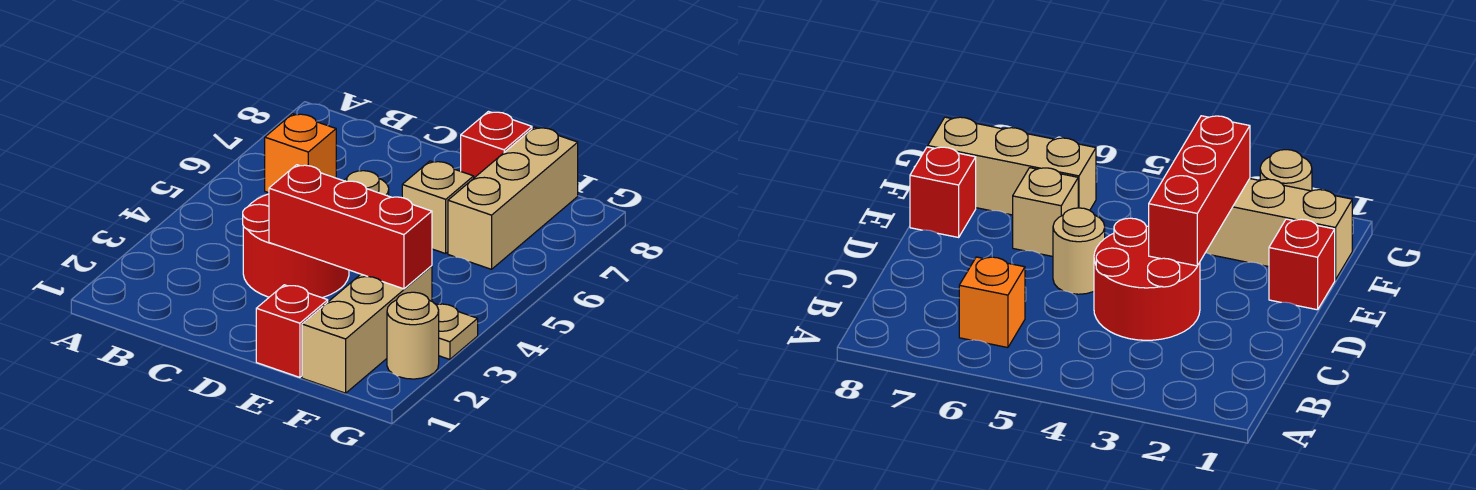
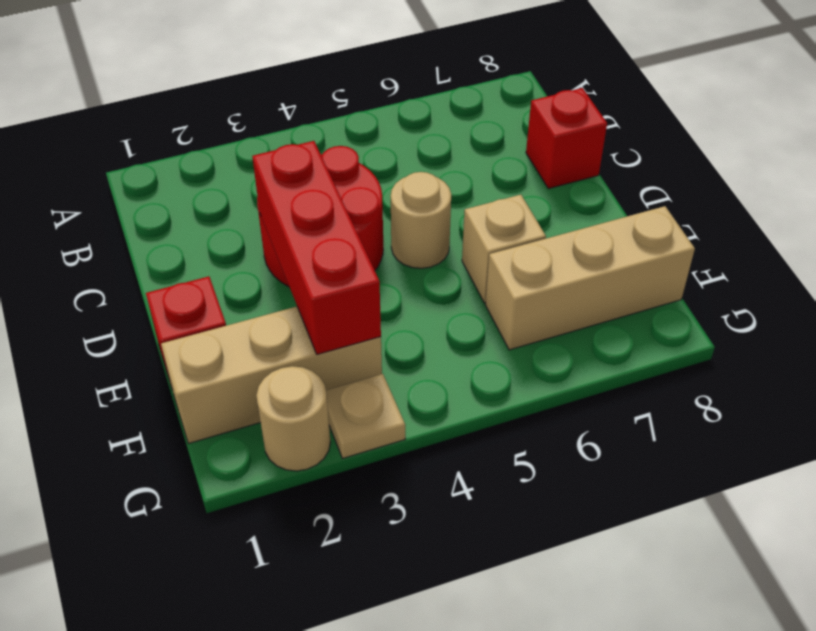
orange 1x1 brick [265,114,336,193] -> none
red 1x1 brick [461,112,532,178] -> red 1x1 brick moved to [526,88,607,189]

